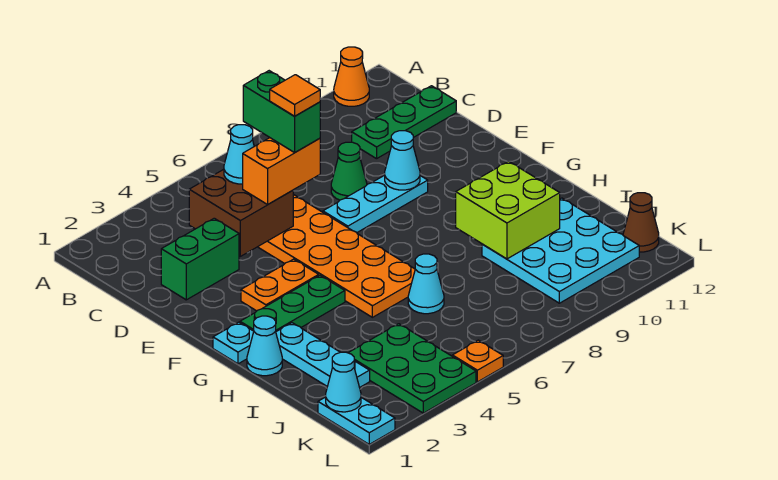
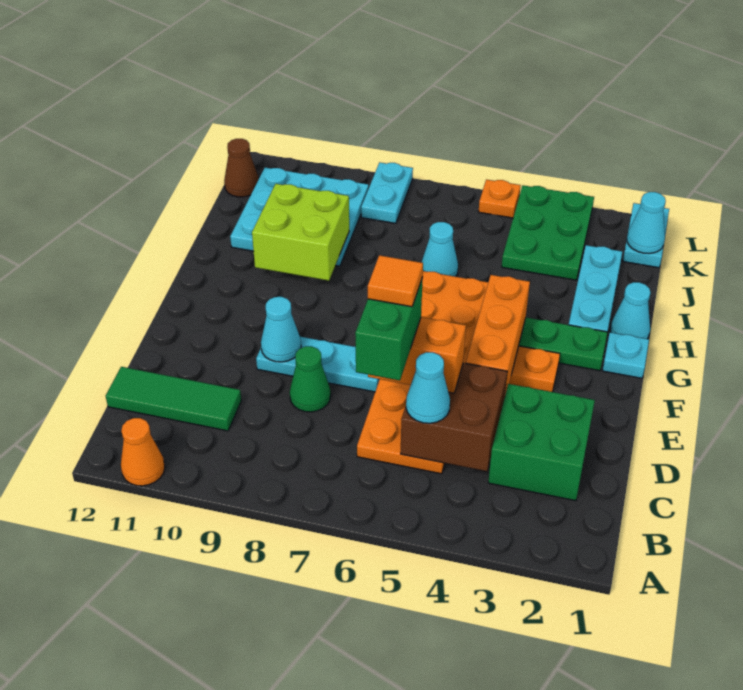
green 1x3 plate [352,86,456,159] -> green 1x3 tile [106,367,241,431]
green 1x2 brick [161,218,239,300] -> green 2x2 brick [488,384,595,501]
none -> orange 1x3 brick [466,275,530,398]
none -> cyan 1x2 plate [361,162,413,223]

